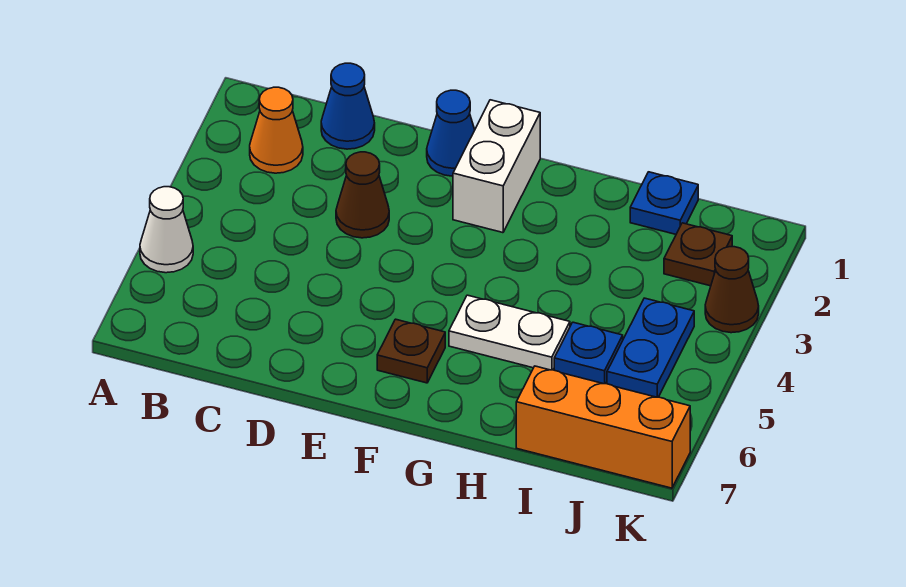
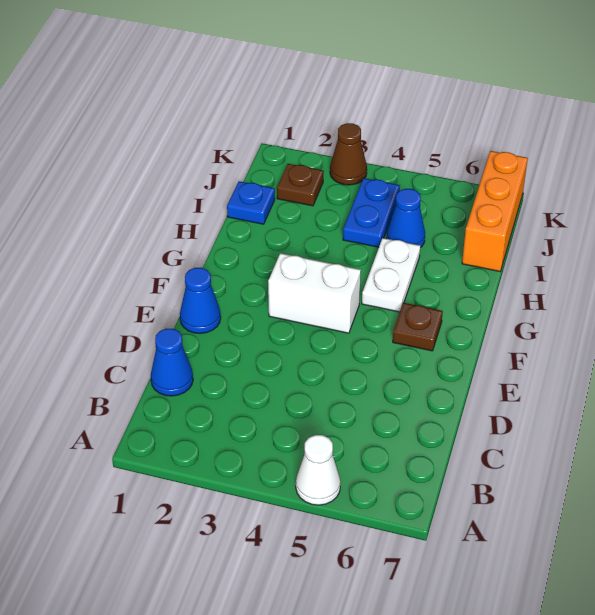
orange 1x1 cone [250,87,303,173] -> none
brown 1x1 cone [336,152,389,238] -> none
white 1x2 brick [453,100,540,233] -> white 1x2 brick moved to [268,253,361,333]
blue 1x1 plate [554,322,623,384] -> blue 1x1 cone [386,189,425,248]
blue 1x2 plate [607,298,694,397] -> blue 1x2 plate turned to [343,178,400,247]

